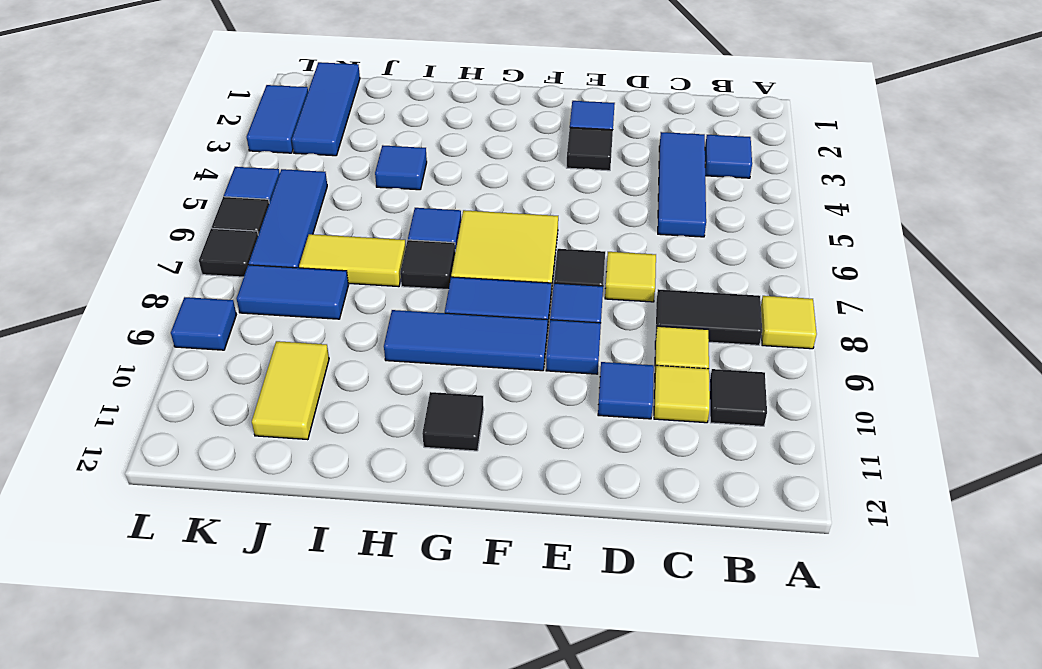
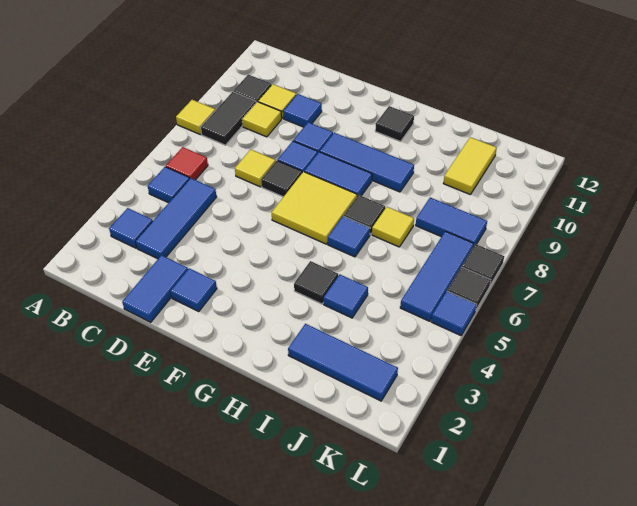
none -> red 1x1 tile [166,147,208,180]
black 1x2 tile [656,289,762,345] -> black 1x2 tile turned to [201,92,256,145]
black 1x1 tile [566,127,613,171] -> black 1x1 tile moved to [294,261,338,304]
yellow 1x2 tile [299,234,406,287] -> yellow 1x1 tile [372,207,414,247]
blue 1x3 tile [292,62,360,156] -> blue 1x3 tile turned to [288,324,398,401]
blue 1x2 tile [247,85,308,153] -> blue 1x2 tile moved to [122,255,188,322]
blue 1x1 tile [171,297,236,350] -> blue 1x1 tile moved to [148,167,190,203]

